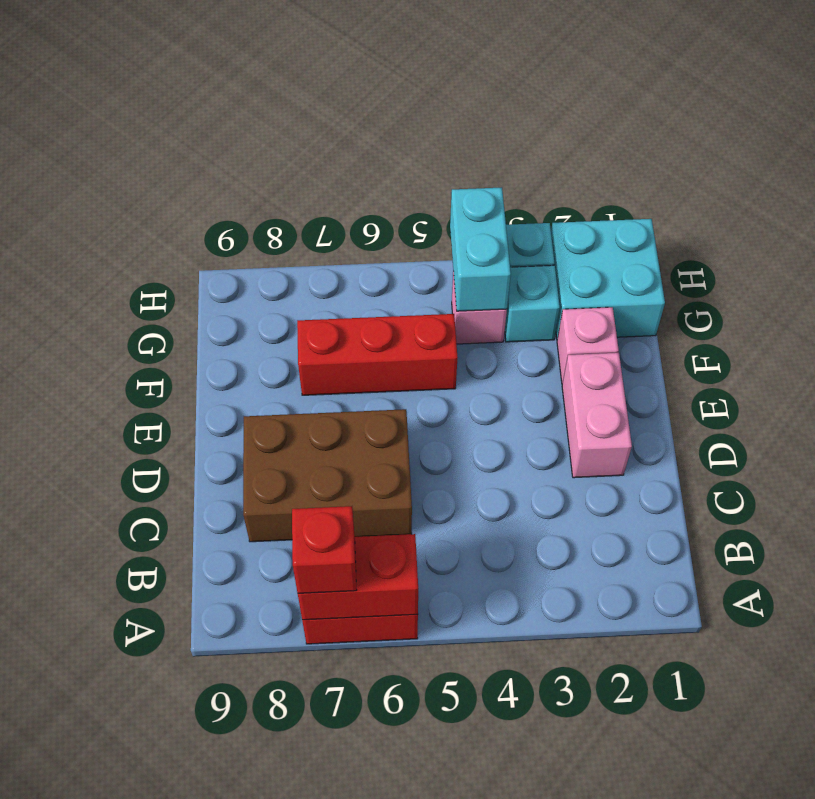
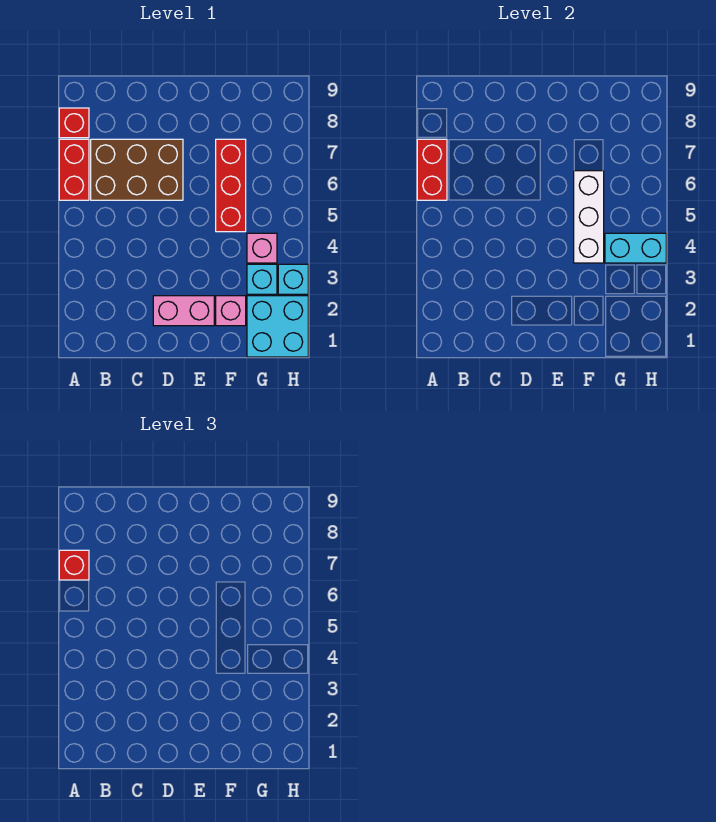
none -> red 1x1 brick [59,108,89,138]
brown 2x3 brick [243,409,412,542] -> brown 2x3 brick turned to [91,139,183,200]
none -> white 1x3 brick [574,171,604,263]

